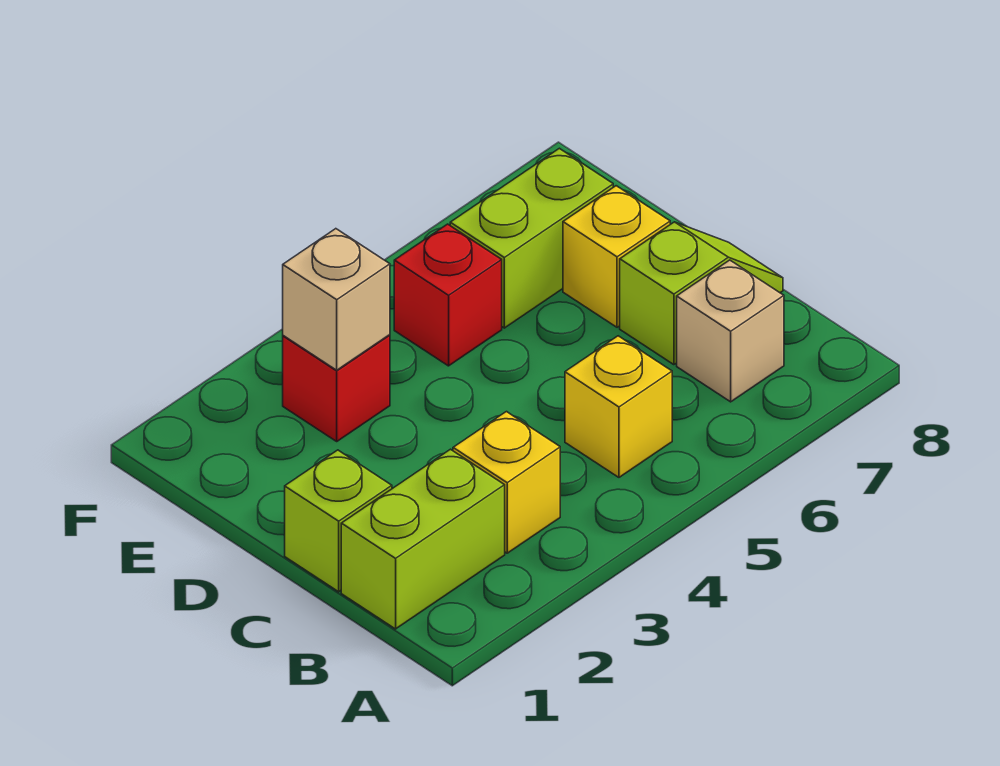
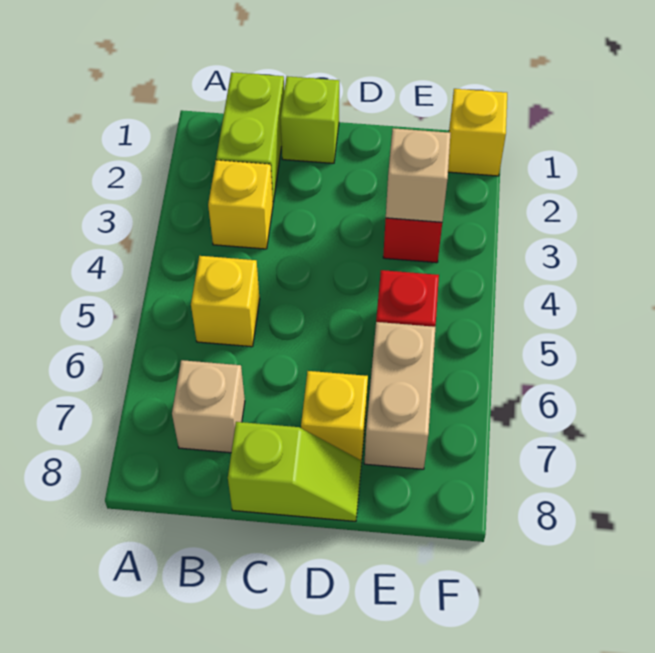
lime 1x2 slope [620,222,783,365] -> lime 1x2 slope turned to [228,422,361,521]
lime 1x2 brick [450,148,613,328] -> tan 1x2 brick [364,322,435,469]
none -> yellow 1x1 brick [448,89,507,176]

